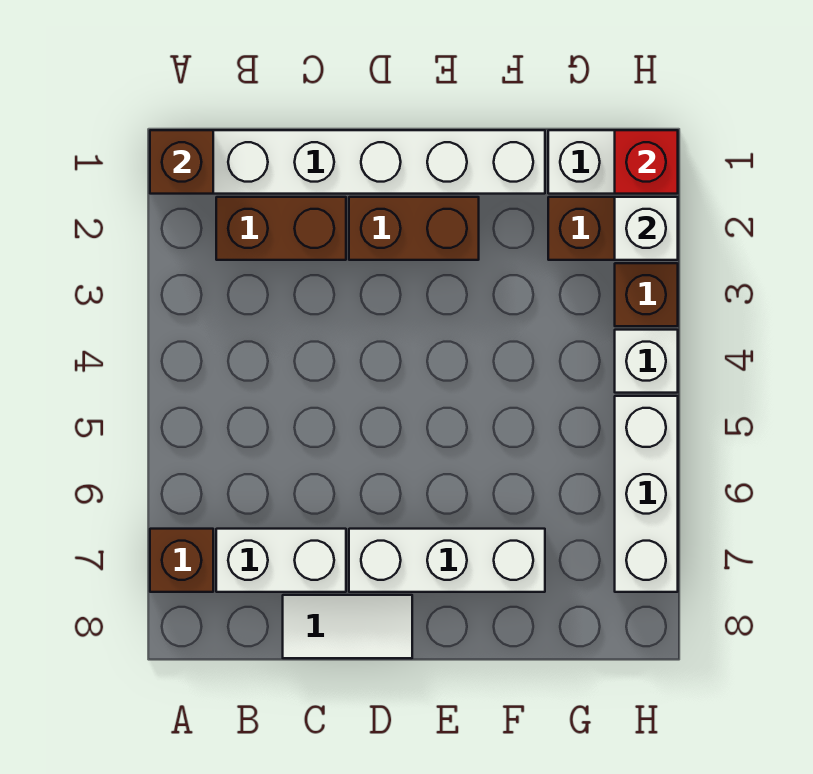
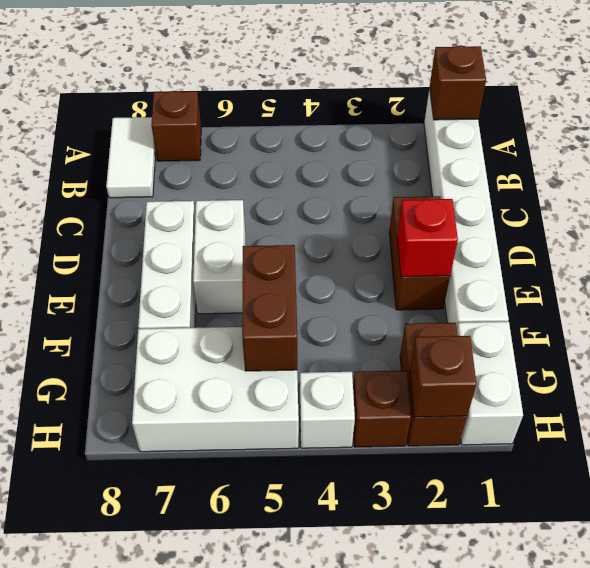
brown 1x2 brick [216,197,346,260] -> brown 1x2 brick moved to [242,245,297,371]
white 1x2 brick [216,529,346,592] -> white 1x2 brick moved to [193,200,245,314]
white 1x2 tile [283,595,412,658] -> white 1x2 tile moved to [106,117,156,198]
red 1x1 brick [615,130,678,194] -> red 1x1 brick moved to [397,199,458,277]
white 1x1 brick [615,197,678,260] -> brown 1x1 brick [410,336,476,417]
white 1x3 brick [615,396,678,592] -> white 2x3 brick [132,327,299,452]

